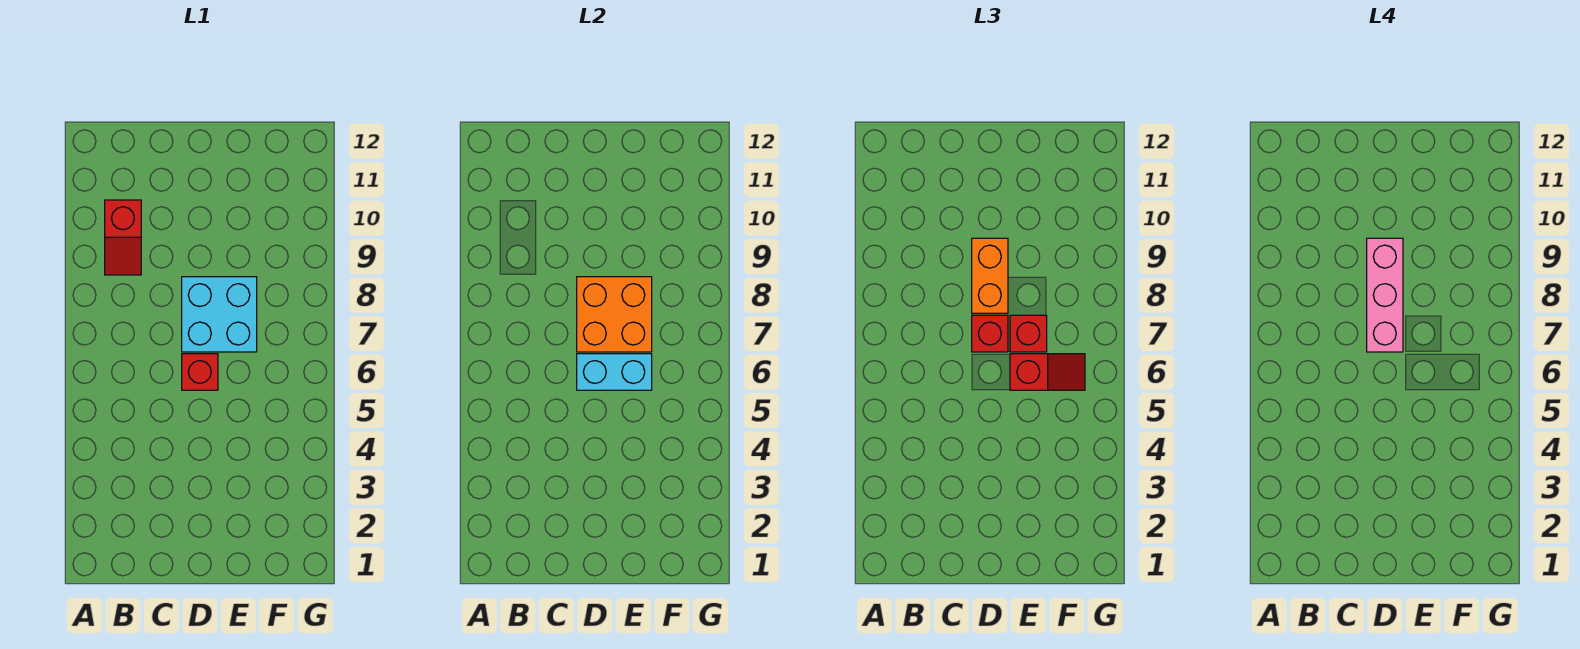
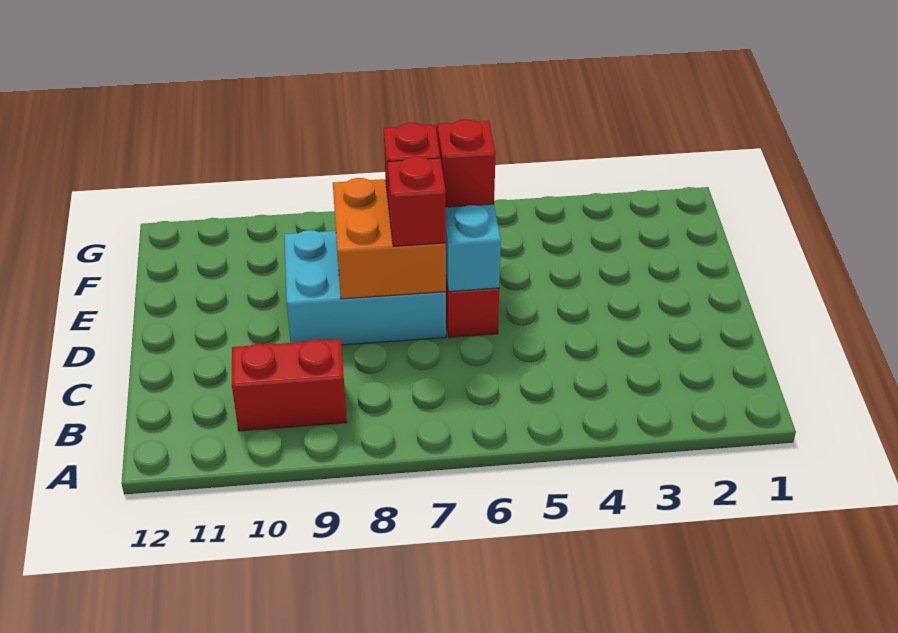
red 1x2 slope [105,200,141,275] -> red 1x2 brick [232,339,347,431]
cyan 2x2 brick [182,277,257,352] -> cyan 2x3 brick [284,230,446,345]
pink 1x3 brick [1367,238,1403,352] -> none
orange 1x2 brick [972,238,1008,313] -> none

